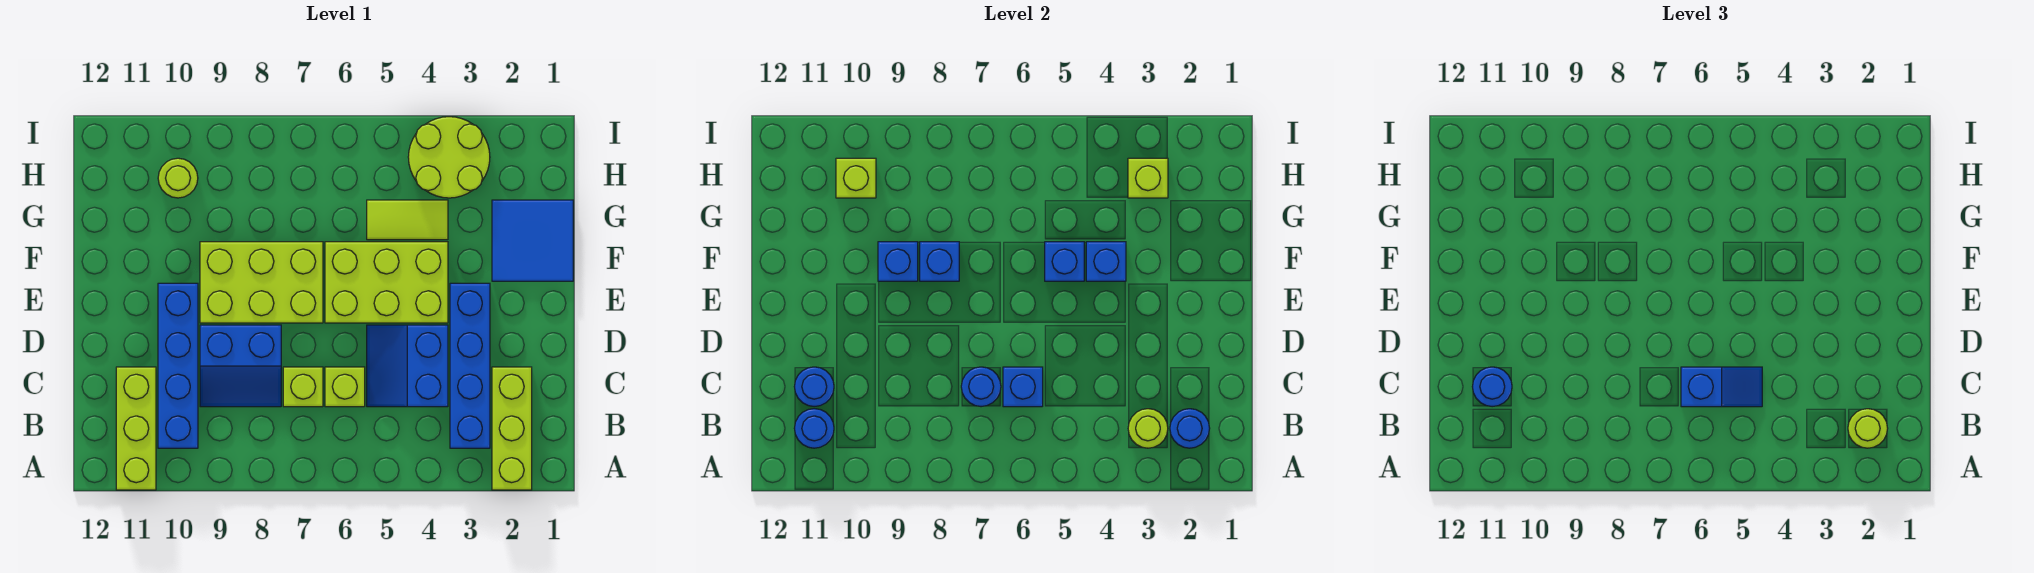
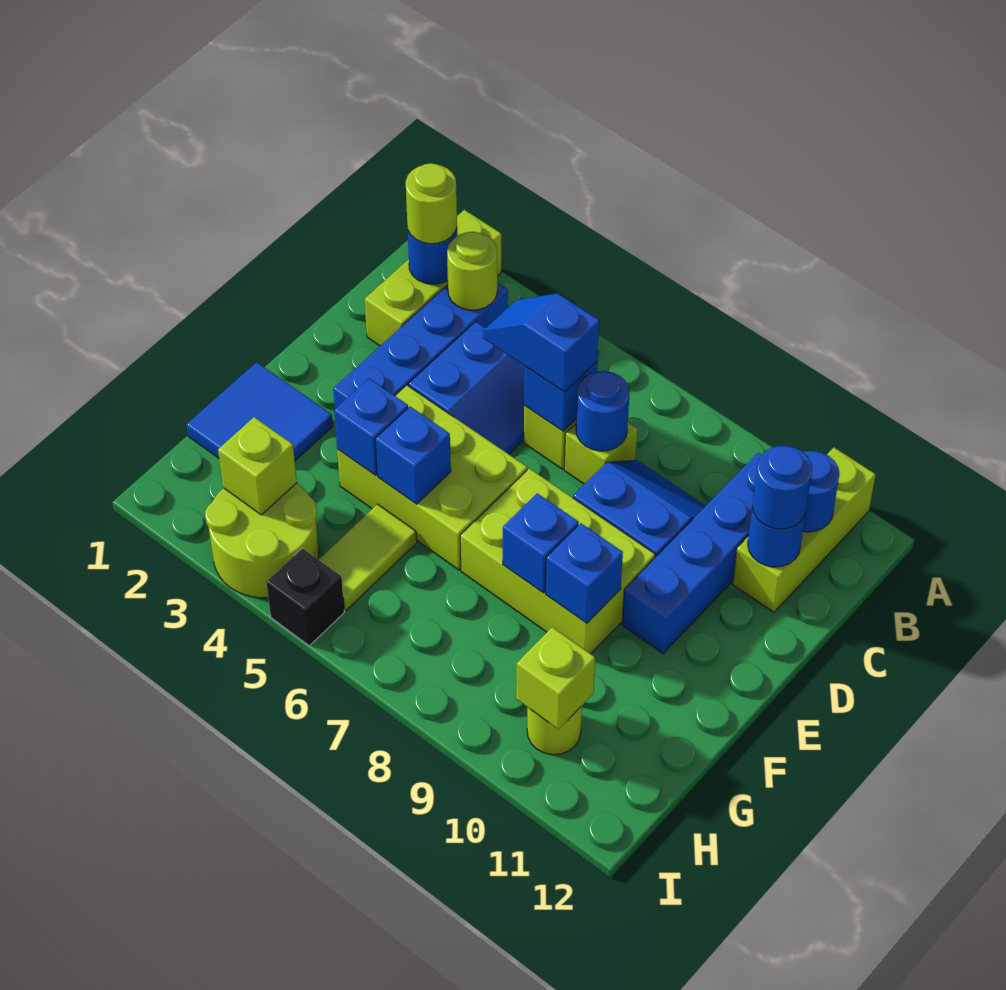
lime 1x2 tile [367,200,448,240] -> lime 1x2 tile turned to [319,504,417,610]
none -> black 1x1 brick [266,548,344,646]

